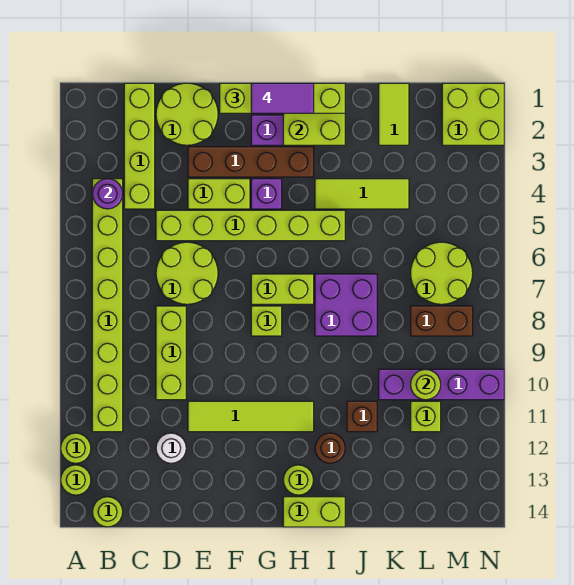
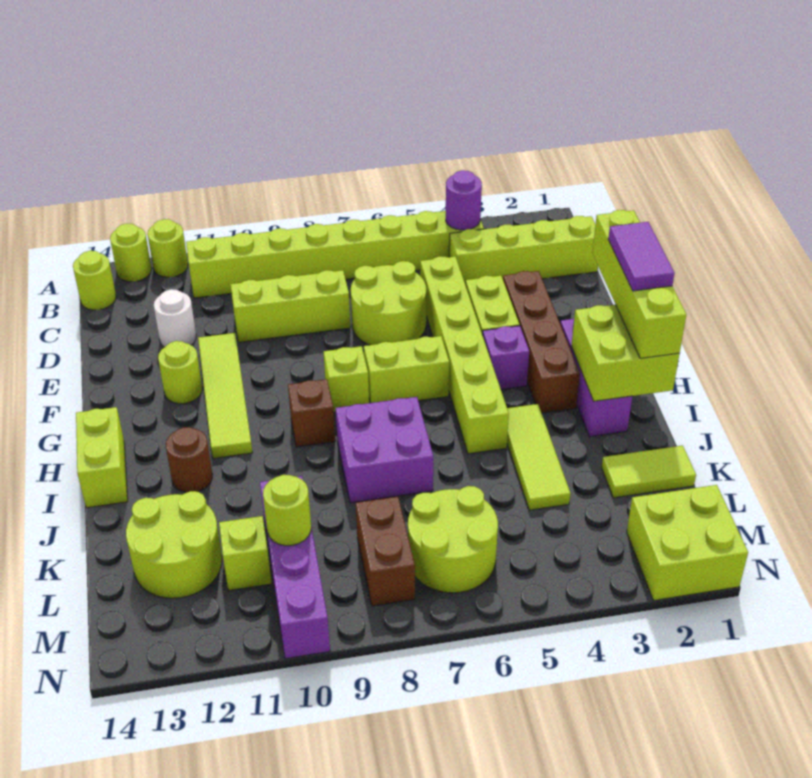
lime 2x2 round brick [156,83,218,145] -> lime 2x2 round brick moved to [126,491,222,598]
lime 1x2 brick [251,274,314,304] -> lime 1x2 brick turned to [364,336,449,403]
lime 1x1 round brick [283,465,313,495] -> lime 1x1 round brick moved to [158,341,202,404]
brown 1x1 brick [347,401,377,432] -> brown 1x1 brick moved to [288,379,335,447]

